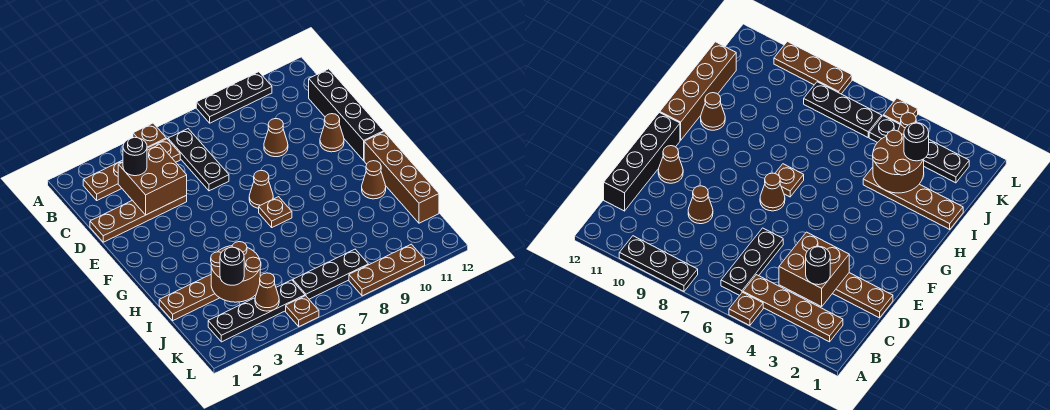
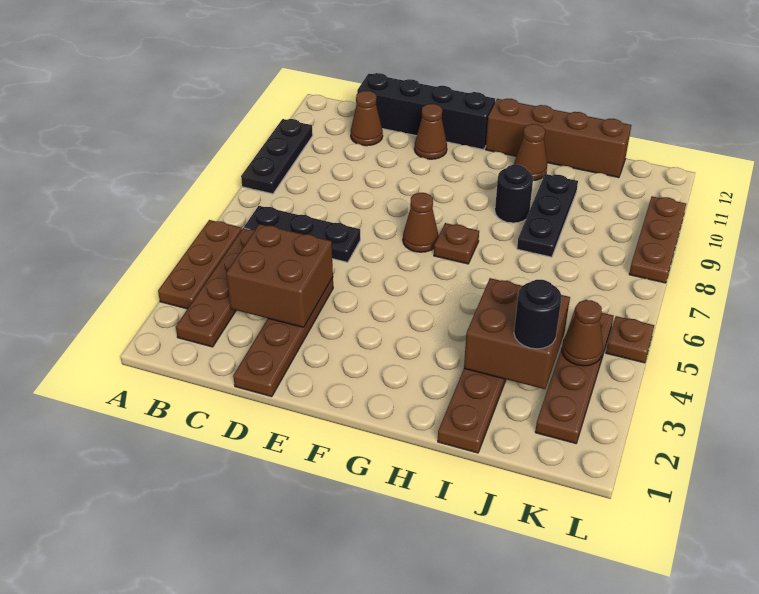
brown 1x1 plate [133,123,166,148] -> brown 1x3 plate [158,220,242,309]
black 1x1 round brick [123,137,147,176] -> black 1x1 round brick moved to [495,165,533,223]
brown 1x1 cone [264,118,288,157] -> brown 1x1 cone moved to [351,91,383,146]
brown 2x2 round brick [211,242,261,302] -> brown 2x2 brick [464,278,570,389]
black 1x4 plate [208,280,305,342] -> brown 1x4 plate [535,307,613,443]
black 1x3 plate [293,249,368,299] -> black 1x3 plate moved to [517,174,578,257]

